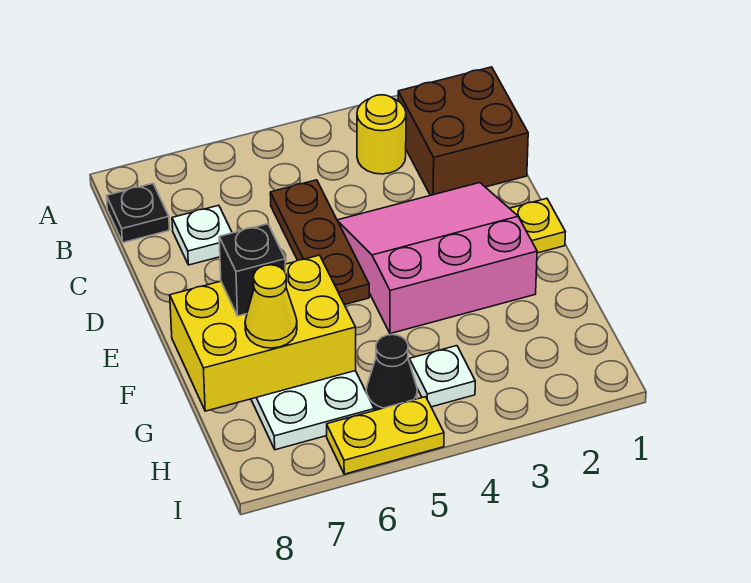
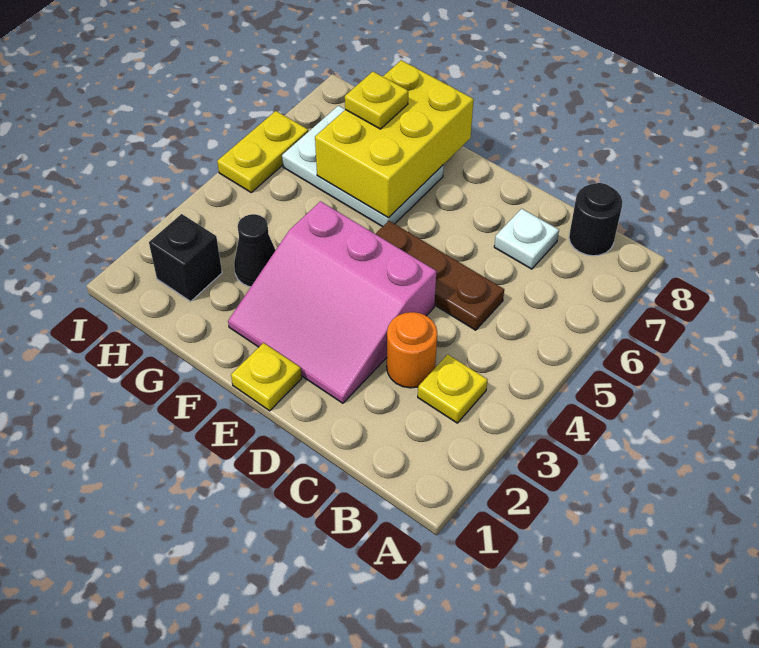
brown 2x2 brick [398,67,528,195] -> none
yellow 1x1 round brick [357,95,406,174] -> yellow 1x1 plate [418,354,488,423]
black 1x1 plate [107,184,170,242] -> black 1x1 round brick [569,183,623,256]
none -> orange 1x1 round brick [387,312,437,388]
pink 3x3 slope [337,183,537,334] -> pink 3x3 slope turned to [228,201,436,403]
black 1x1 brick [219,224,286,316] -> black 1x1 brick moved to [149,214,222,301]
yellow 1x1 cone [245,265,297,348] -> yellow 1x1 plate [345,72,408,129]
white 1x1 plate [409,346,475,407] -> none
black 1x1 cone [366,335,417,411] -> black 1x1 cone moved to [234,214,276,287]

